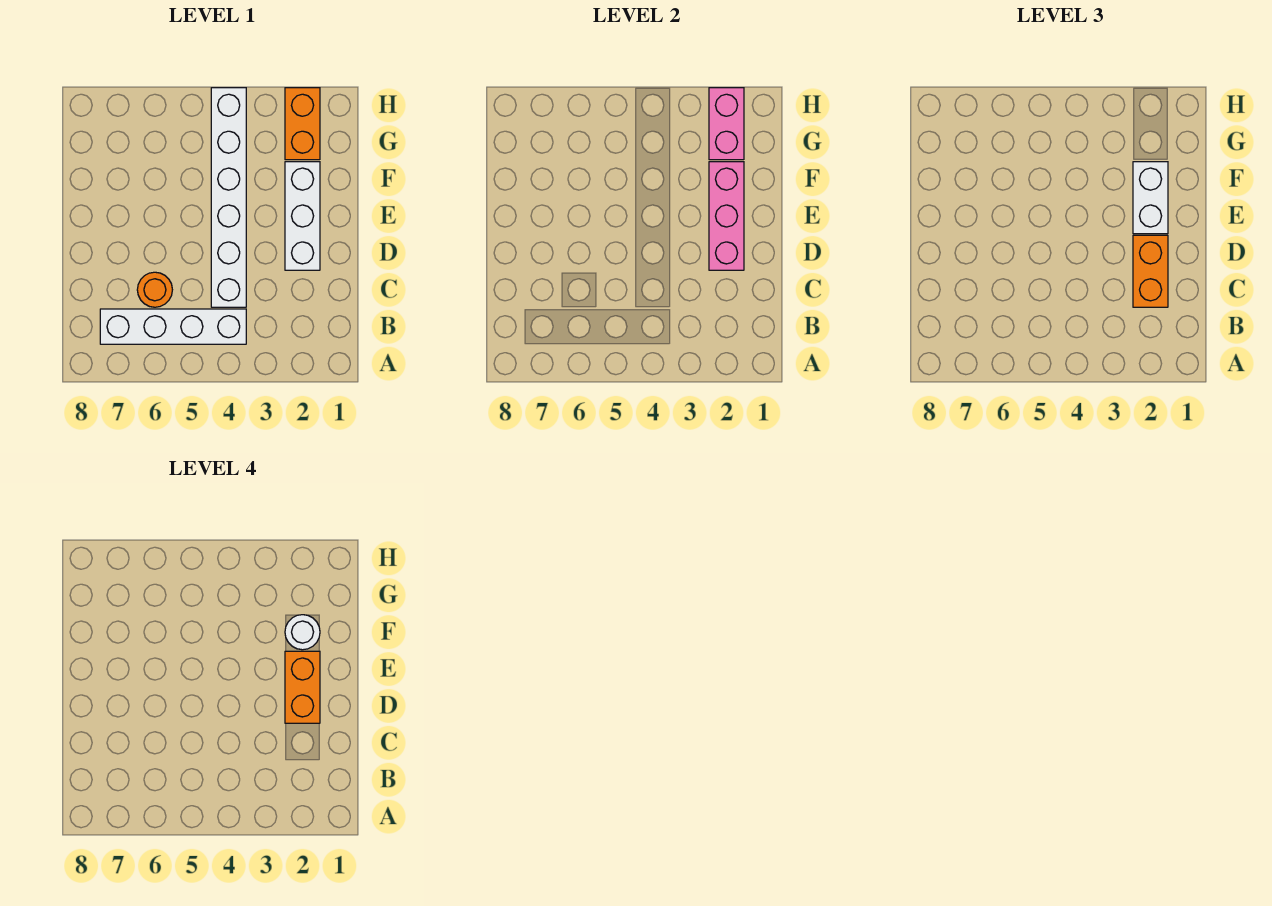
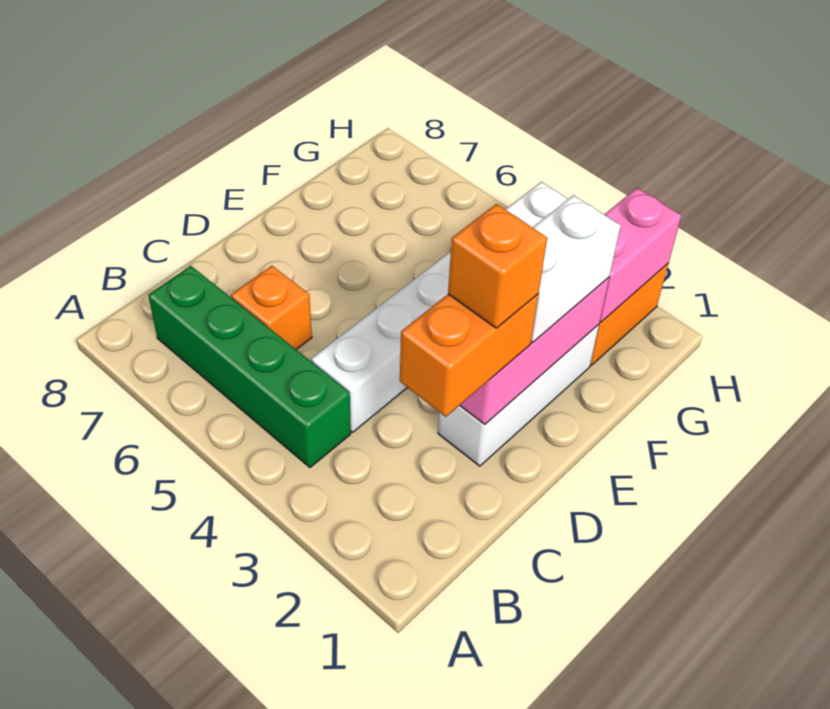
white 1x4 brick [100,309,246,344] -> green 1x4 brick [148,266,351,467]
orange 1x1 round brick [137,272,172,307] -> orange 1x1 brick [231,266,312,349]
orange 1x2 brick [285,651,320,723] -> orange 1x1 brick [448,204,547,328]
white 1x1 round brick [285,615,320,650] -> none

